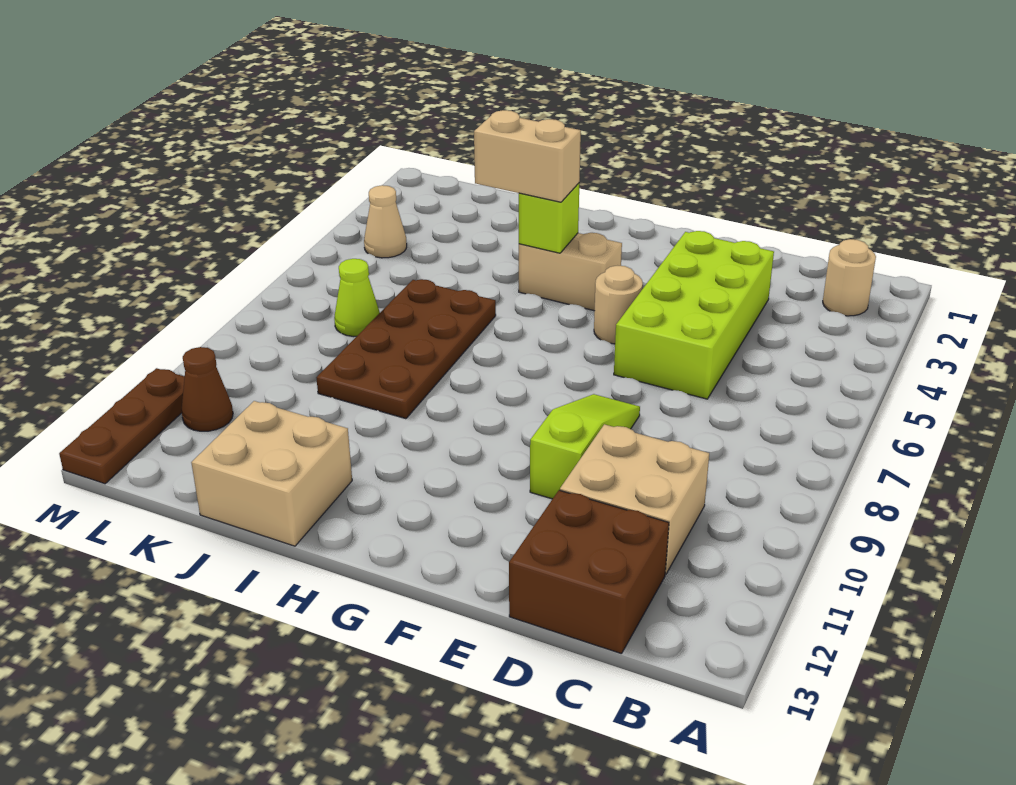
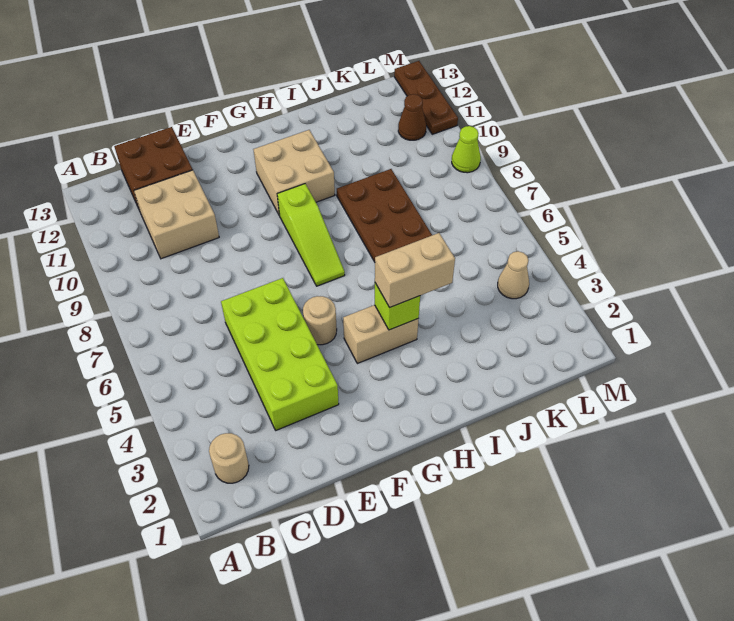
lime 1x3 slope [530,394,640,499] -> lime 1x3 slope moved to [277,184,345,286]
tan 2x2 brick [191,401,352,546] -> tan 2x2 brick moved to [253,130,335,215]
lime 1x1 cone [334,259,380,337] -> lime 1x1 cone moved to [452,126,481,173]

